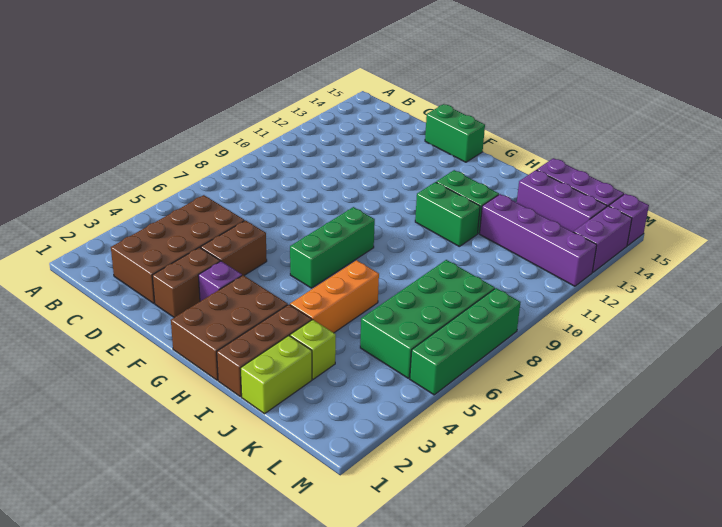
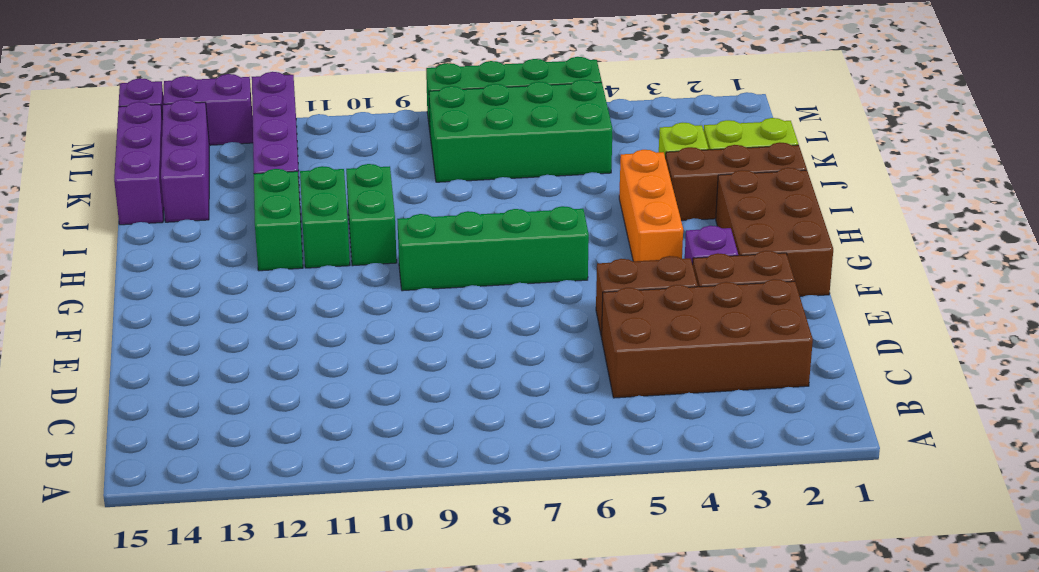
green 1x2 brick [425,104,485,162] -> green 1x2 brick moved to [346,164,397,266]
brown 2x3 brick [171,275,288,380] -> brown 2x3 brick turned to [716,168,833,297]
green 1x3 brick [290,207,375,288] -> green 1x4 brick [397,206,589,291]
orange 1x3 brick [290,260,379,333] -> orange 1x3 brick turned to [619,150,683,261]

